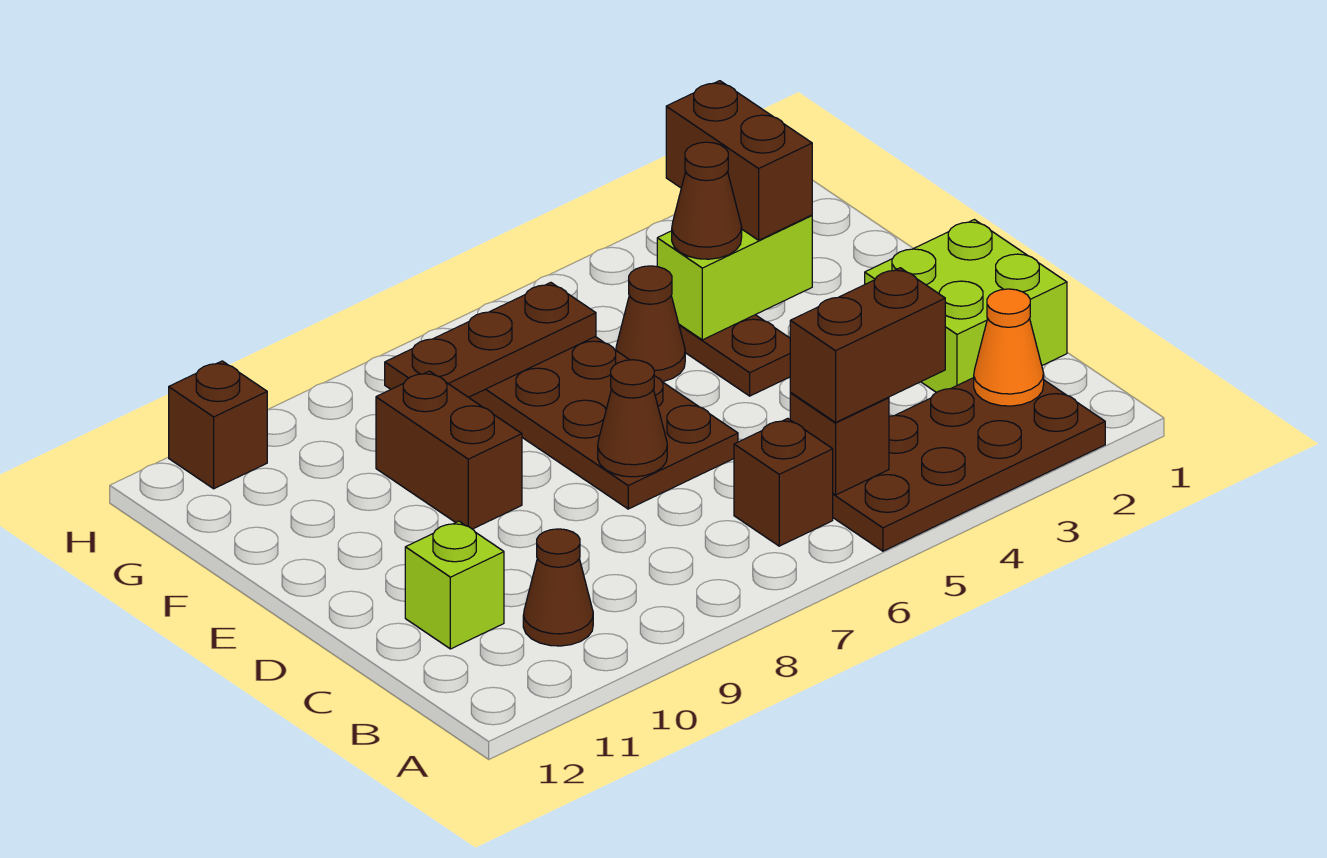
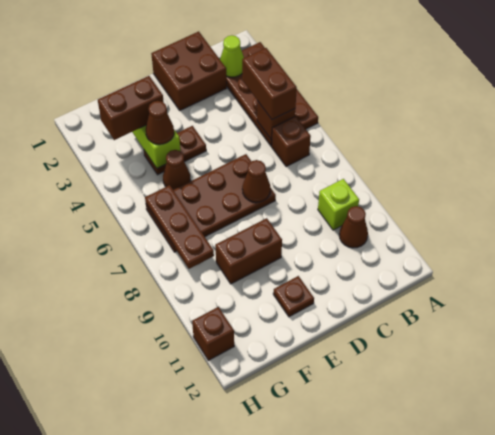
orange 1x1 cone [974,289,1044,406] -> lime 1x1 cone [220,35,244,77]
lime 2x2 brick [865,220,1067,393] -> brown 2x2 brick [151,31,227,110]
lime 1x1 brick [405,521,504,649] -> lime 1x1 brick moved to [318,179,359,230]
none -> brown 1x1 plate [273,276,314,317]

